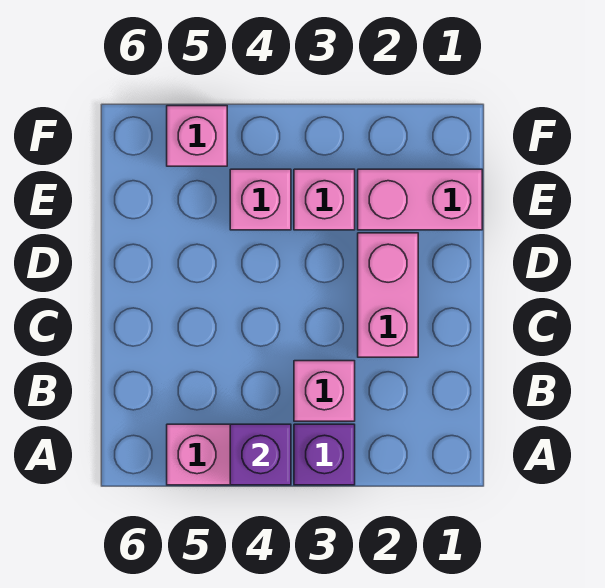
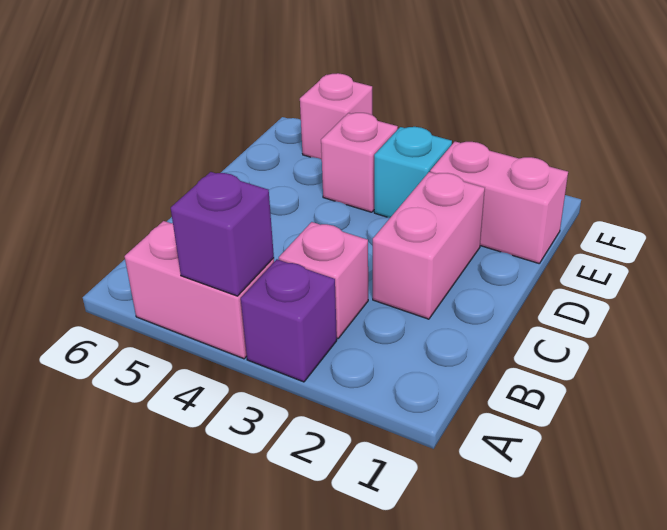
pink 1x1 brick [294,169,355,230] -> cyan 1x1 brick [374,127,452,218]

